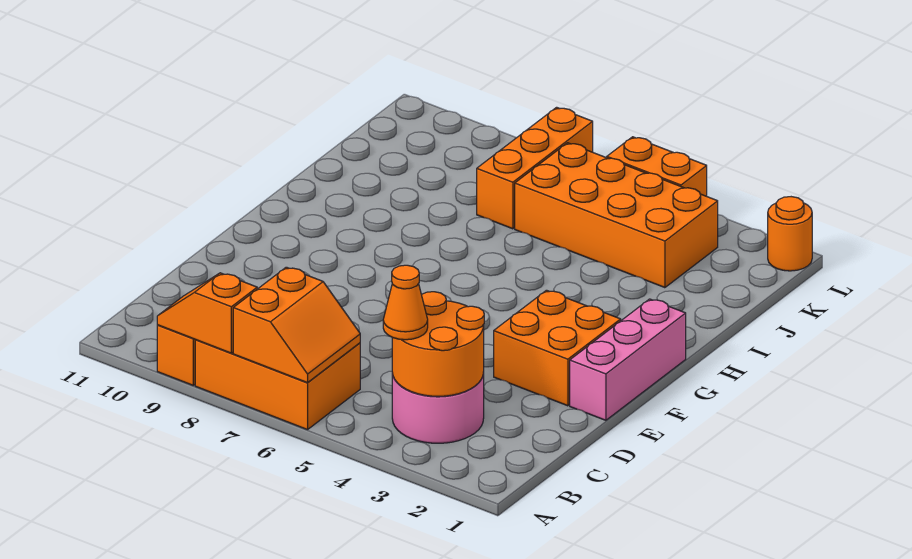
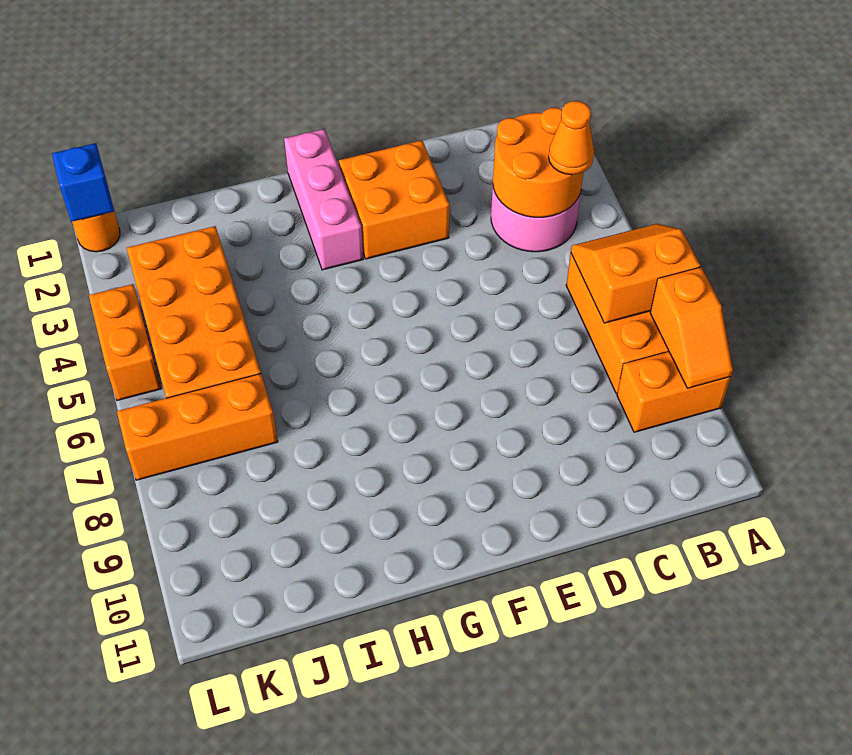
pink 1x3 brick [570,299,686,420] -> pink 1x3 brick turned to [284,129,363,270]
none -> blue 1x1 brick [52,143,114,222]

